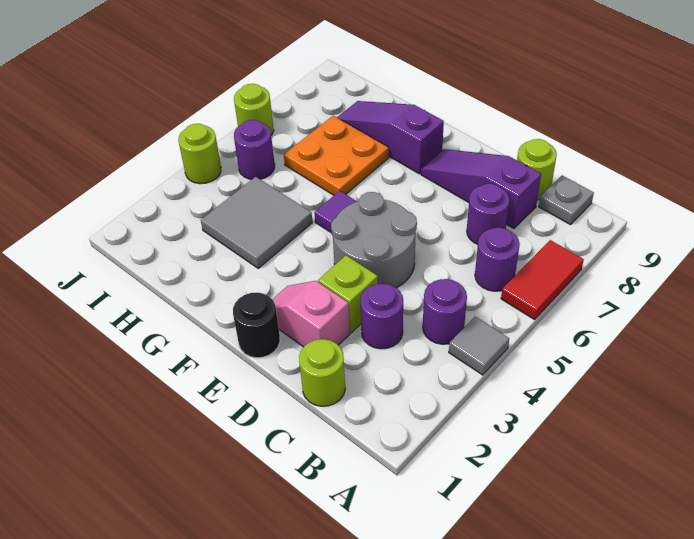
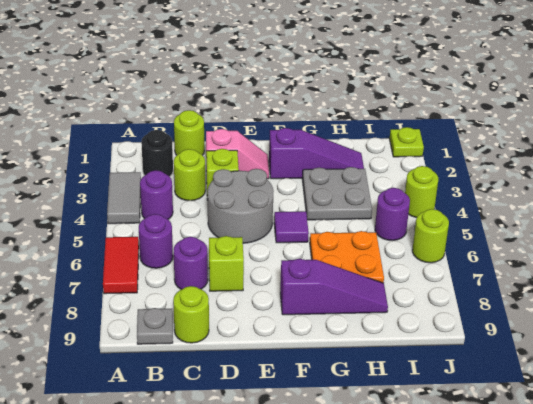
grey 1x1 tile [449,317,509,375] -> grey 1x2 tile [107,172,141,224]
purple 1x1 round brick [360,284,403,349] -> lime 1x1 round brick [174,149,205,201]
purple 1x3 slope [421,149,541,228] -> purple 1x3 slope moved to [269,128,364,179]
none -> lime 1x1 brick [209,236,244,291]
black 1x1 round brick [233,292,280,358] -> black 1x1 round brick moved to [141,130,173,177]
grey 2x2 tile [201,177,312,268] -> grey 2x2 plate [302,167,372,220]
none -> lime 1x1 plate [390,127,424,157]

